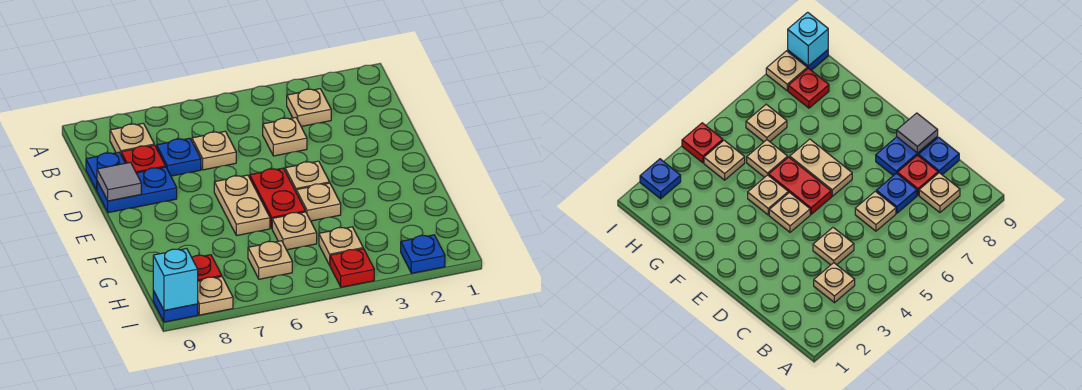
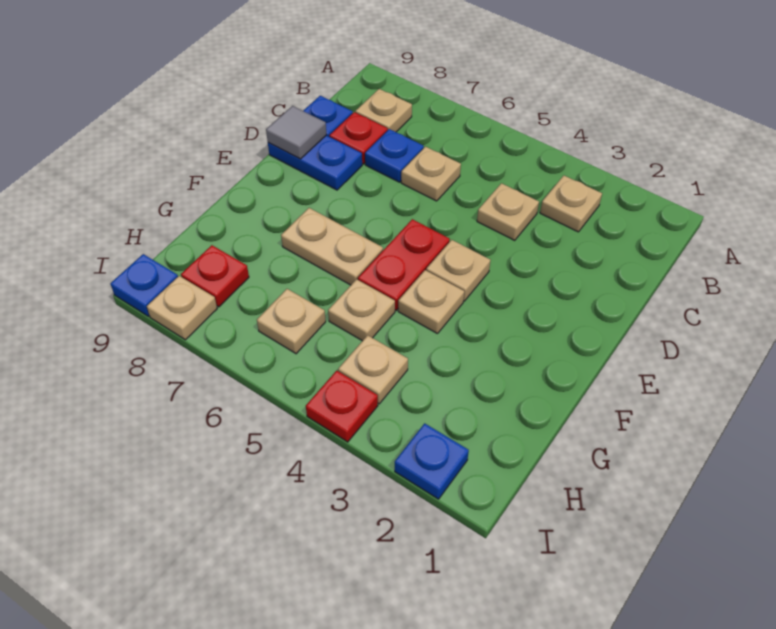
tan 1x2 plate [214,175,270,236] -> tan 1x2 plate turned to [281,208,383,285]
cyan 1x1 brick [153,249,198,310] -> none

